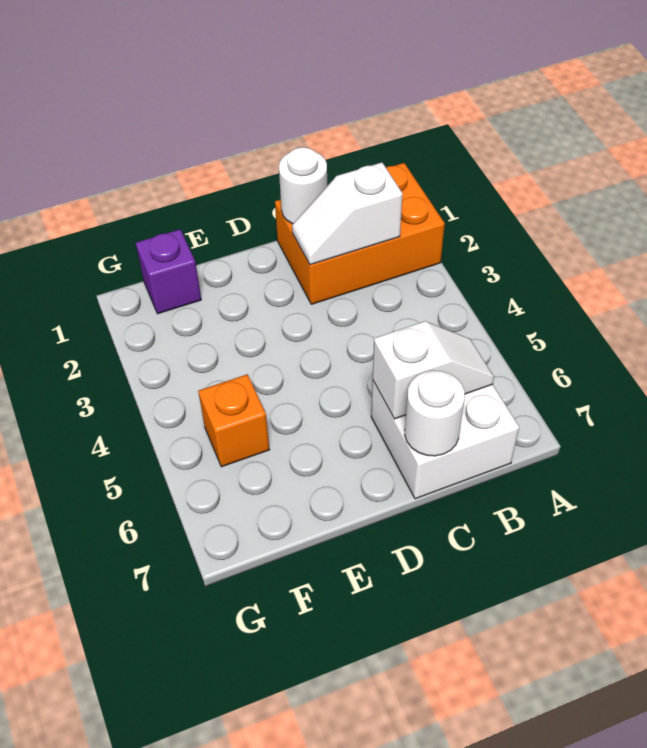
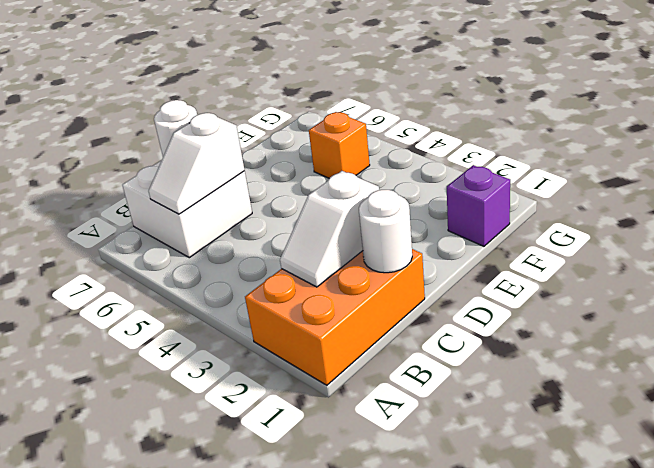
white 1x2 slope [292,163,403,265] -> white 1x2 slope turned to [280,171,379,287]

